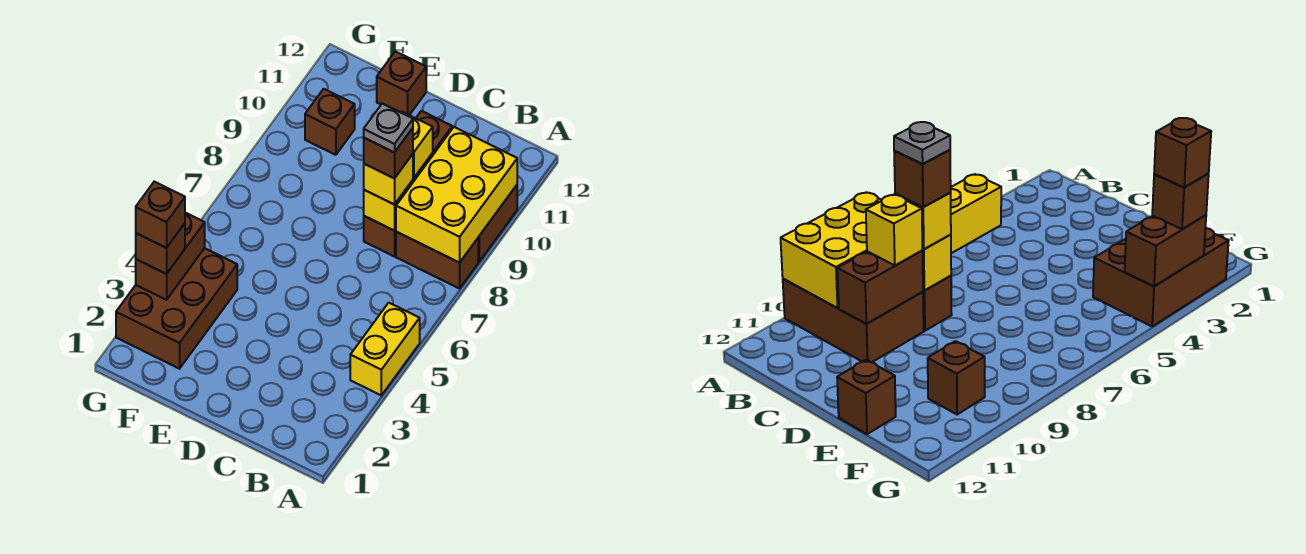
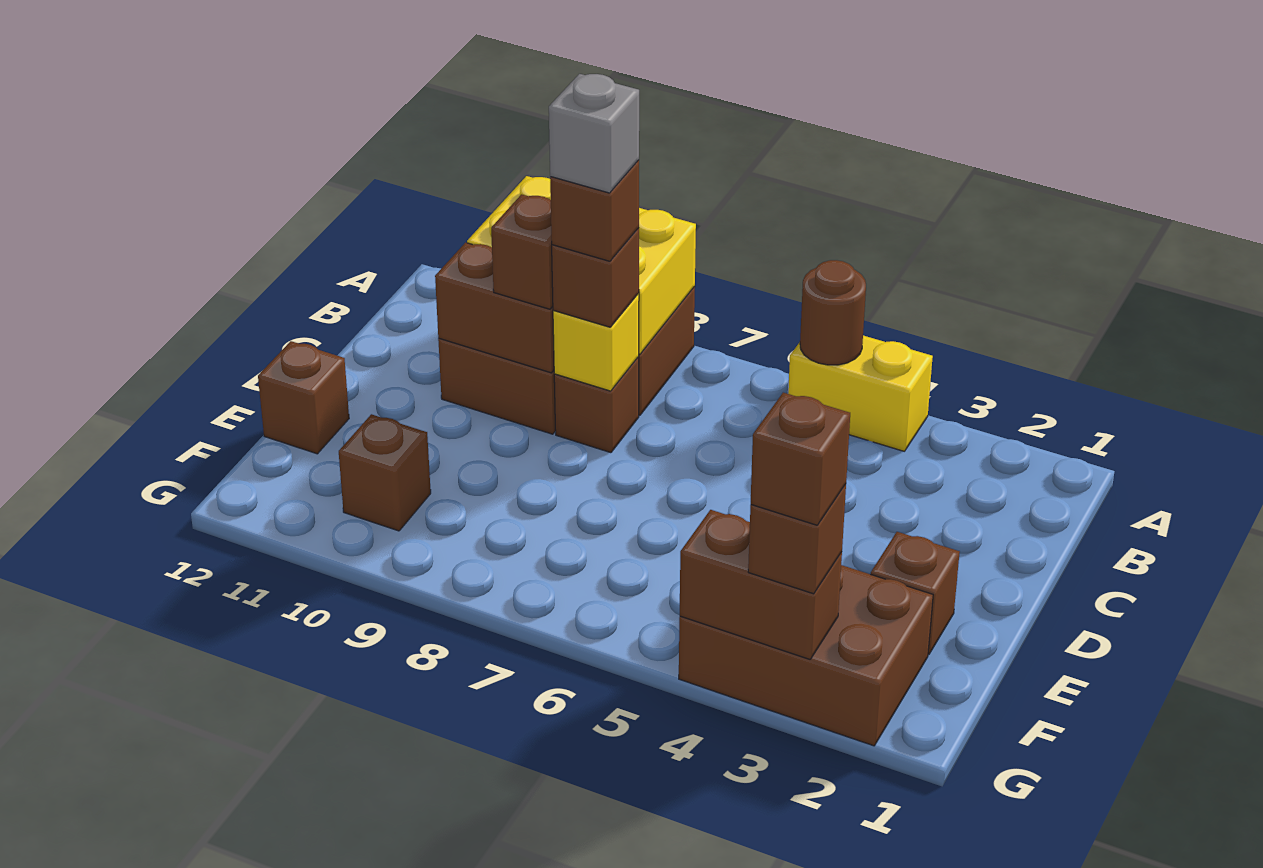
none -> brown 1x1 round brick [800,260,866,365]
yellow 1x1 brick [364,154,413,205] -> brown 1x1 brick [552,228,639,327]
grey 1x1 plate [364,104,413,153] -> grey 1x1 brick [549,74,639,193]
yellow 1x1 brick [401,112,433,178] -> brown 1x1 brick [491,194,553,309]
none -> brown 1x1 brick [871,532,960,655]

